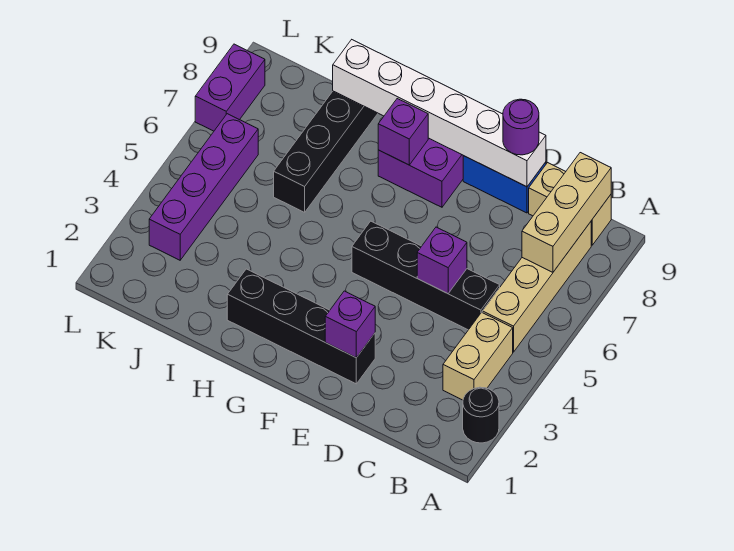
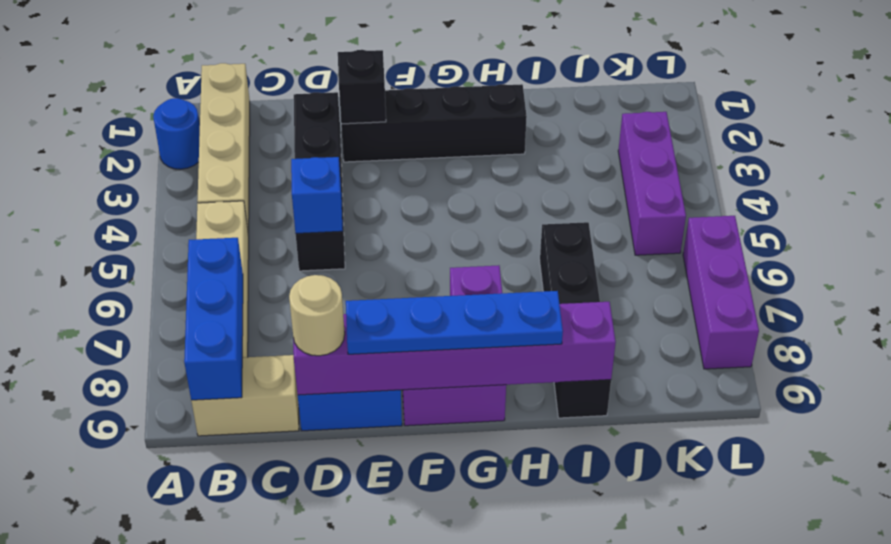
black 1x1 round brick [463,387,499,443] -> blue 1x1 round brick [153,98,200,169]
tan 1x2 brick [443,312,513,400] -> tan 1x4 brick [197,63,250,236]
tan 1x3 brick [522,153,611,272] -> blue 1x3 brick [184,238,243,400]
black 1x4 brick [352,221,500,330] -> black 1x4 brick turned to [294,92,345,271]
purple 1x1 brick [417,227,467,294] -> blue 1x1 brick [291,157,343,234]
white 1x6 brick [333,40,546,187] -> purple 1x6 brick [293,302,616,395]
purple 1x1 round brick [503,99,539,155] -> tan 1x1 round brick [289,275,345,356]
purple 1x1 brick [325,291,375,358] -> black 1x1 brick [338,50,386,124]
none -> blue 1x4 plate [346,291,563,354]
purple 1x4 brick [149,114,258,260] -> purple 1x3 brick [618,112,686,255]
purple 1x2 brick [195,44,265,131] -> purple 1x3 brick [683,216,759,369]

